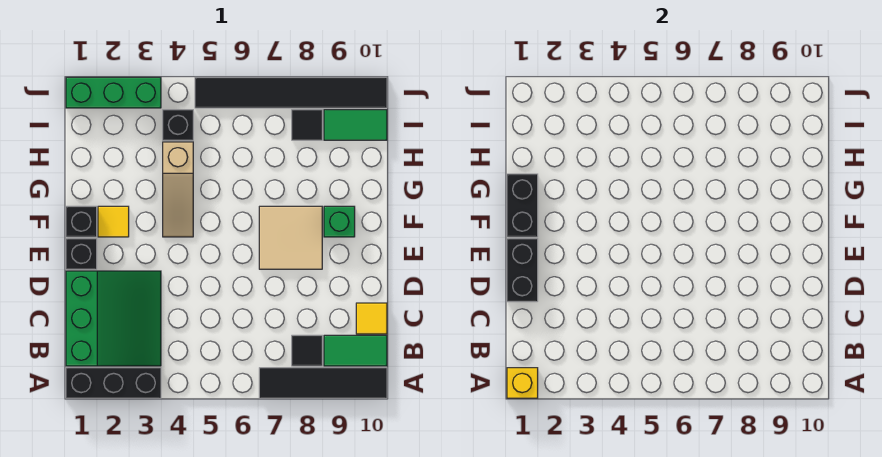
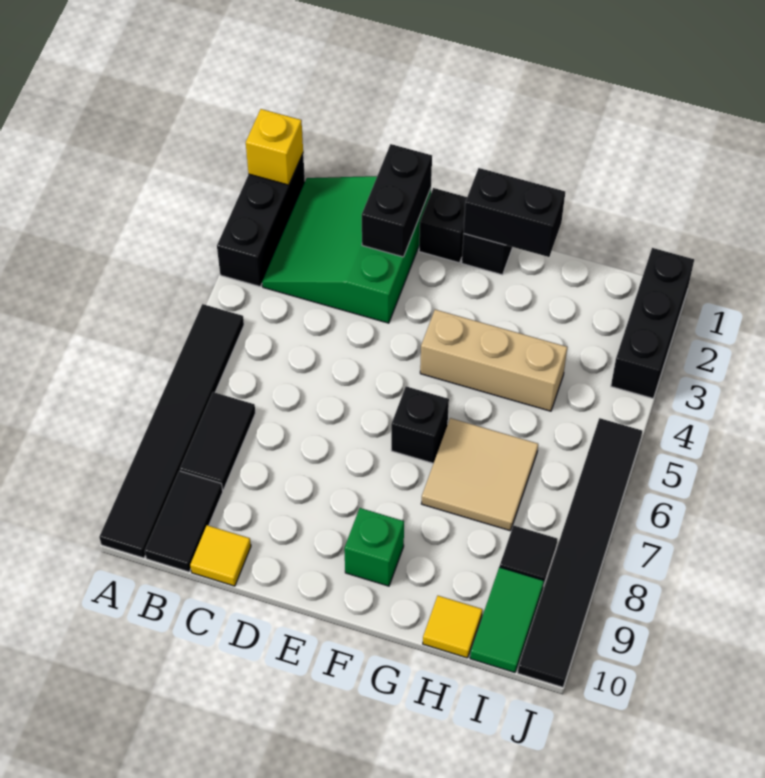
black 1x4 tile [259,368,387,398] -> black 1x6 tile [99,304,244,558]
green 3x3 slope [66,271,161,366] -> green 3x3 slope turned to [262,176,431,323]
black 1x1 tile [292,335,322,366] -> black 1x2 tile [180,392,255,490]
green 1x2 tile [324,335,387,366] -> black 1x2 tile [145,471,223,572]
black 1x2 brick [507,239,538,302] -> black 1x2 brick turned to [362,144,432,257]
tan 2x2 tile [259,206,322,269] -> tan 2x2 tile moved to [421,418,538,531]
yellow 1x1 tile [98,206,129,237] -> yellow 1x1 tile moved to [423,596,482,658]
tan 1x3 slope [163,142,193,237] -> tan 1x3 brick [420,310,567,411]
black 1x1 brick [163,110,193,140] -> black 1x1 brick moved to [391,386,449,463]
green 1x3 brick [66,77,161,108] -> black 1x3 brick [611,248,694,398]

